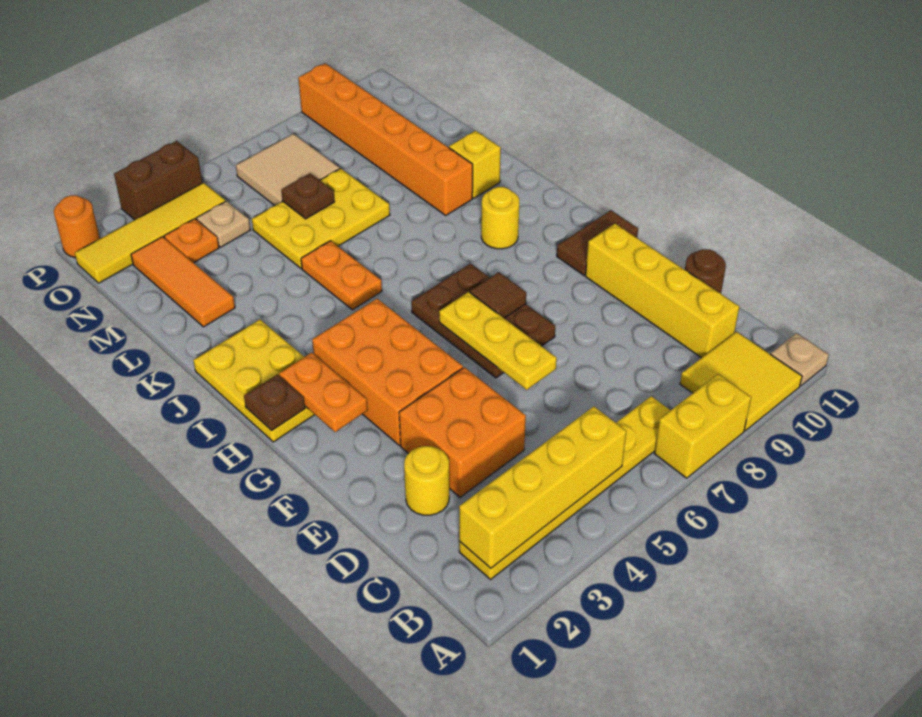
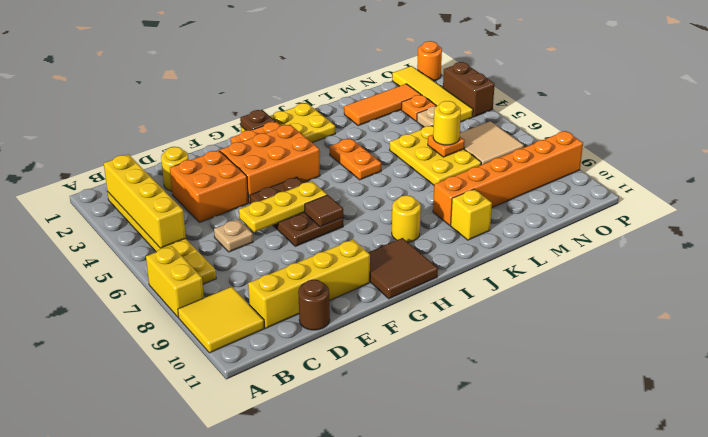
tan 1x1 plate [771,333,829,386] -> tan 1x1 plate moved to [214,219,253,252]
brown 2x3 plate [411,263,555,378] -> brown 2x3 plate turned to [250,177,343,246]
brown 1x2 tile [557,210,638,275] -> brown 2x2 tile [368,238,438,299]
orange 1x2 plate [301,241,382,310] -> orange 1x2 plate turned to [329,138,381,180]
brown 1x1 plate [281,173,335,219] -> orange 1x1 plate [428,135,465,157]
none -> yellow 1x1 round brick [433,101,461,145]

